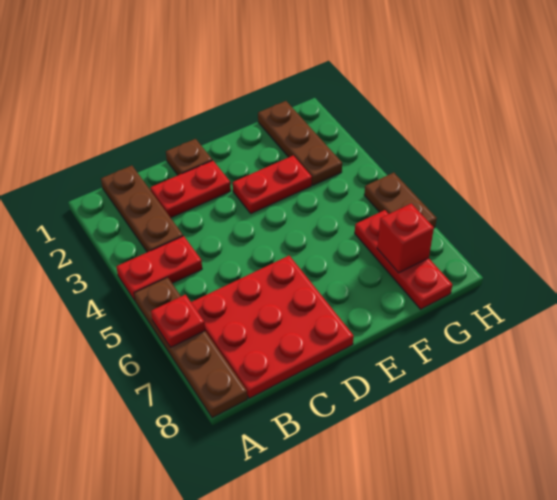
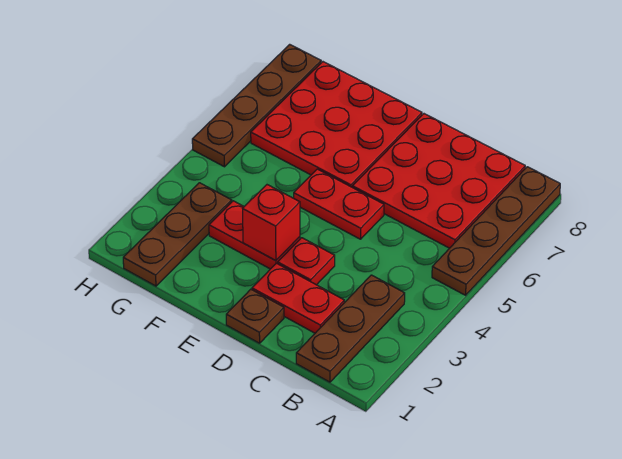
red 1x2 plate [116,236,202,300] -> red 1x2 plate moved to [294,169,384,239]
red 1x1 plate [151,295,205,347] -> red 1x1 plate moved to [278,238,335,285]
red 1x3 plate [355,210,452,309] -> red 3x3 plate [251,62,422,187]
red 1x1 brick [377,203,434,273] -> red 1x1 brick moved to [243,185,300,261]
brown 1x2 plate [364,173,437,228] -> brown 1x4 plate [192,44,321,167]

